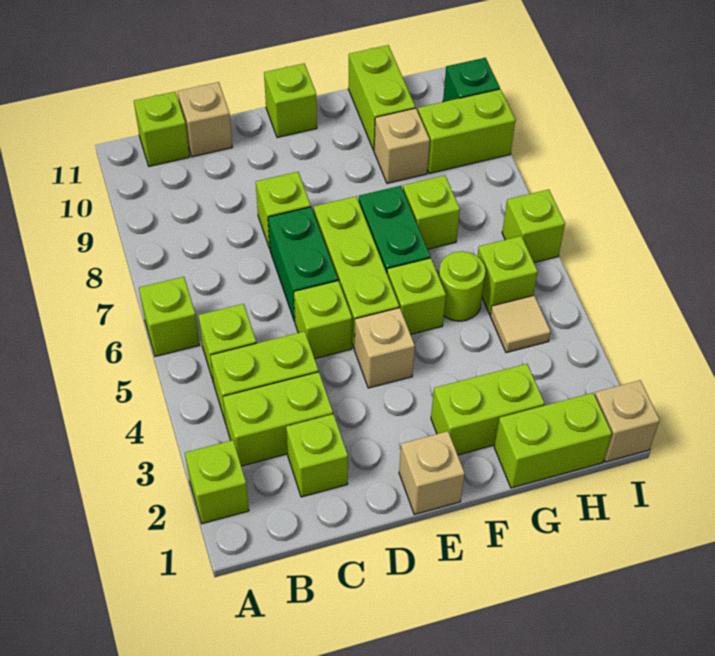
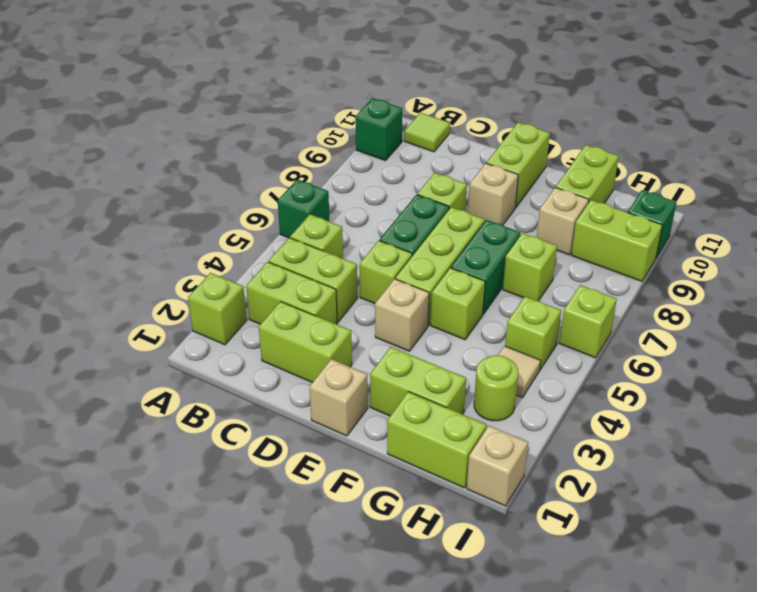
lime 1x1 brick [139,277,200,356] -> green 1x1 brick [278,180,329,238]
none -> green 1x1 brick [355,98,402,161]
lime 1x1 brick [134,92,190,166] -> lime 1x1 tile [404,113,450,152]
lime 1x1 brick [286,414,348,497] -> lime 1x2 brick [259,301,352,383]
tan 1x1 brick [178,82,232,157] -> tan 1x1 brick moved to [468,163,518,225]
lime 1x1 brick [264,64,317,138] -> lime 1x2 brick [486,122,550,207]
lime 1x1 round brick [439,251,486,321] -> lime 1x1 round brick moved to [474,355,518,421]

